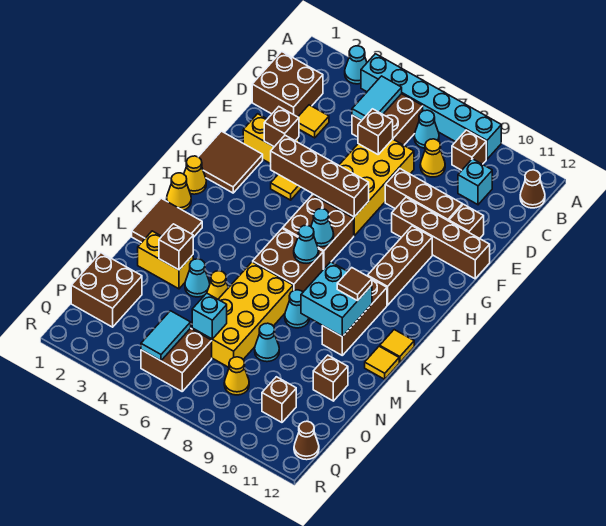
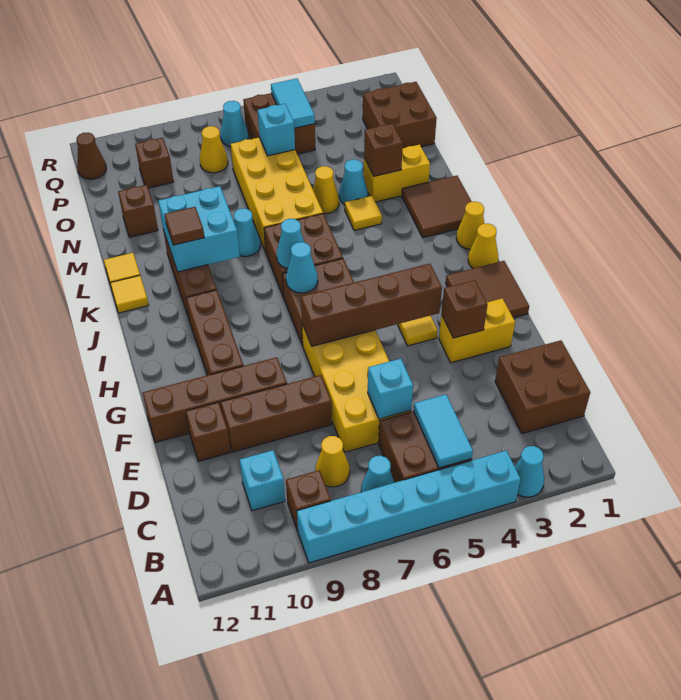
brown 1x1 cone [520,170,545,208] -> none
yellow 1x1 tile [298,105,329,138] -> yellow 1x1 tile moved to [345,196,382,230]
brown 1x1 brick [358,109,393,154] -> cyan 1x1 brick [368,359,413,419]
cyan 1x1 cone [255,323,279,362] -> cyan 1x1 cone moved to [220,101,248,147]

